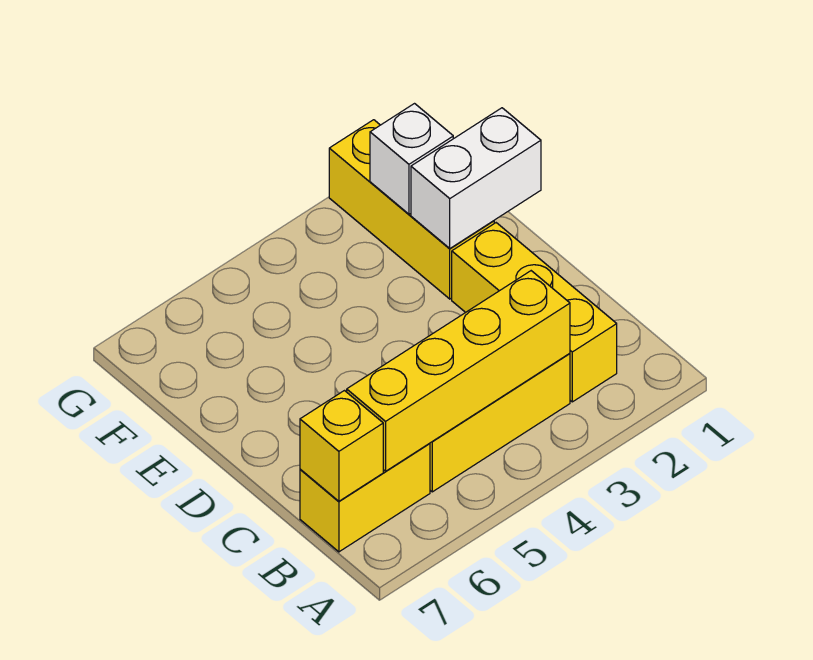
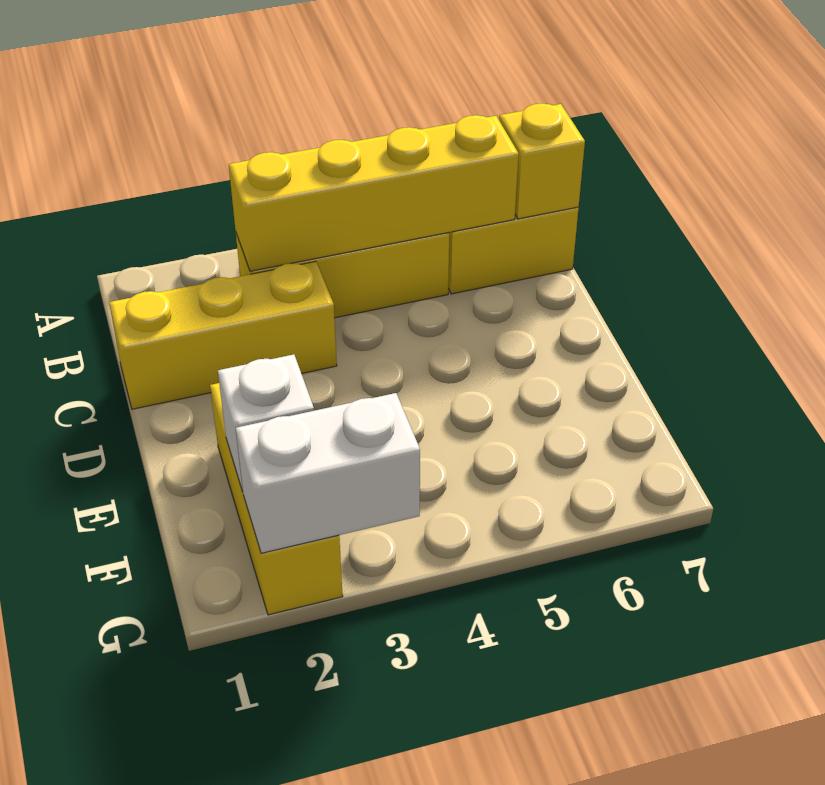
yellow 1x3 brick [452,223,617,402] -> yellow 1x3 brick turned to [109,262,337,409]
white 1x2 brick [411,108,541,249] -> white 1x2 brick moved to [236,393,420,553]

